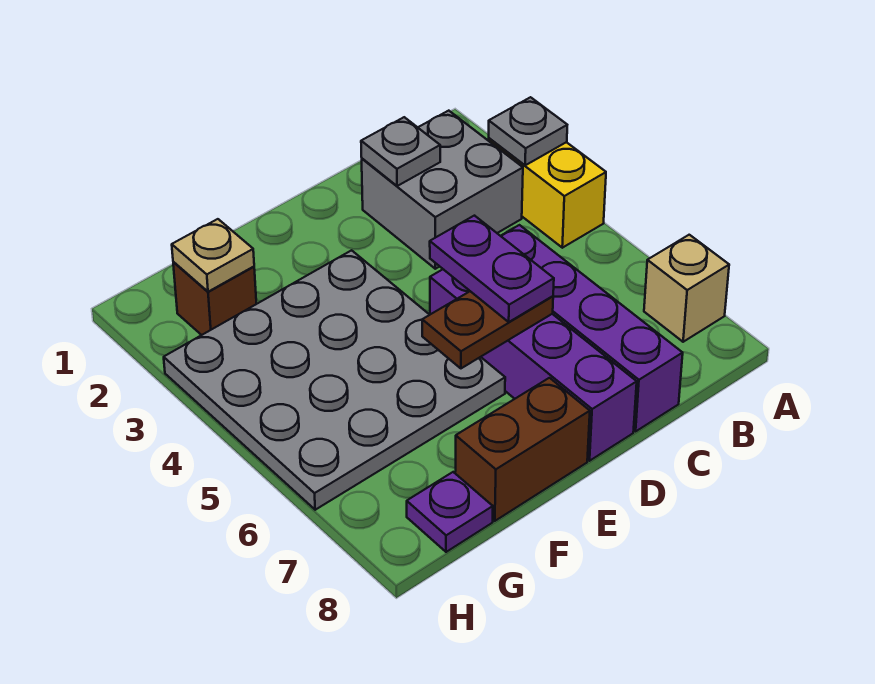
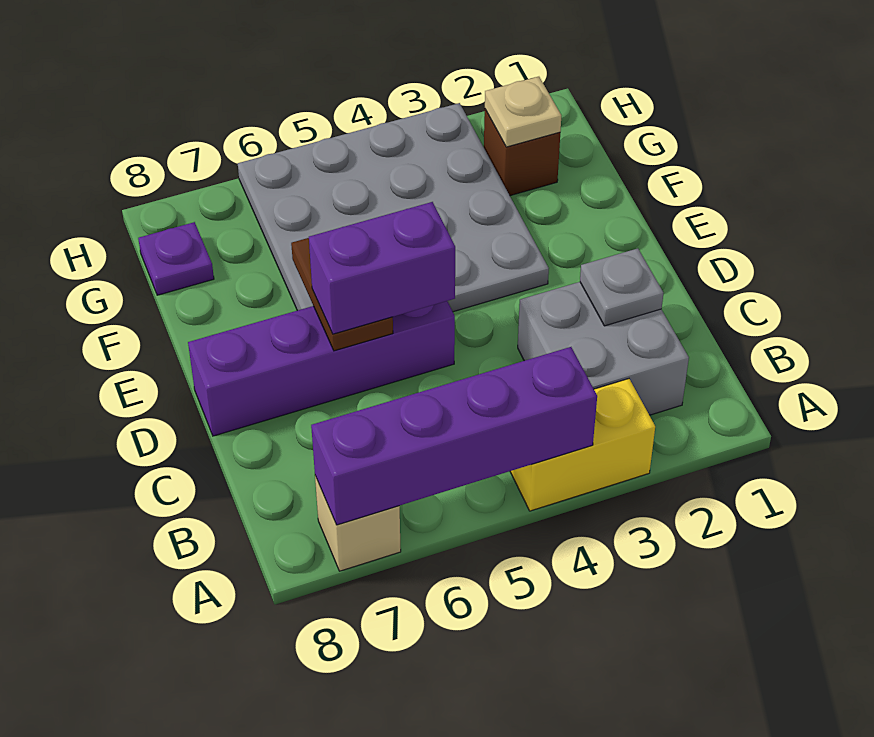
grey 1x1 plate [489,97,567,165] -> none
purple 1x4 brick [501,225,683,431] -> purple 1x4 brick moved to [311,347,597,525]
purple 1x2 plate [430,216,554,322] -> purple 1x2 brick [309,202,455,334]
brown 1x2 brick [455,378,590,521] -> none

